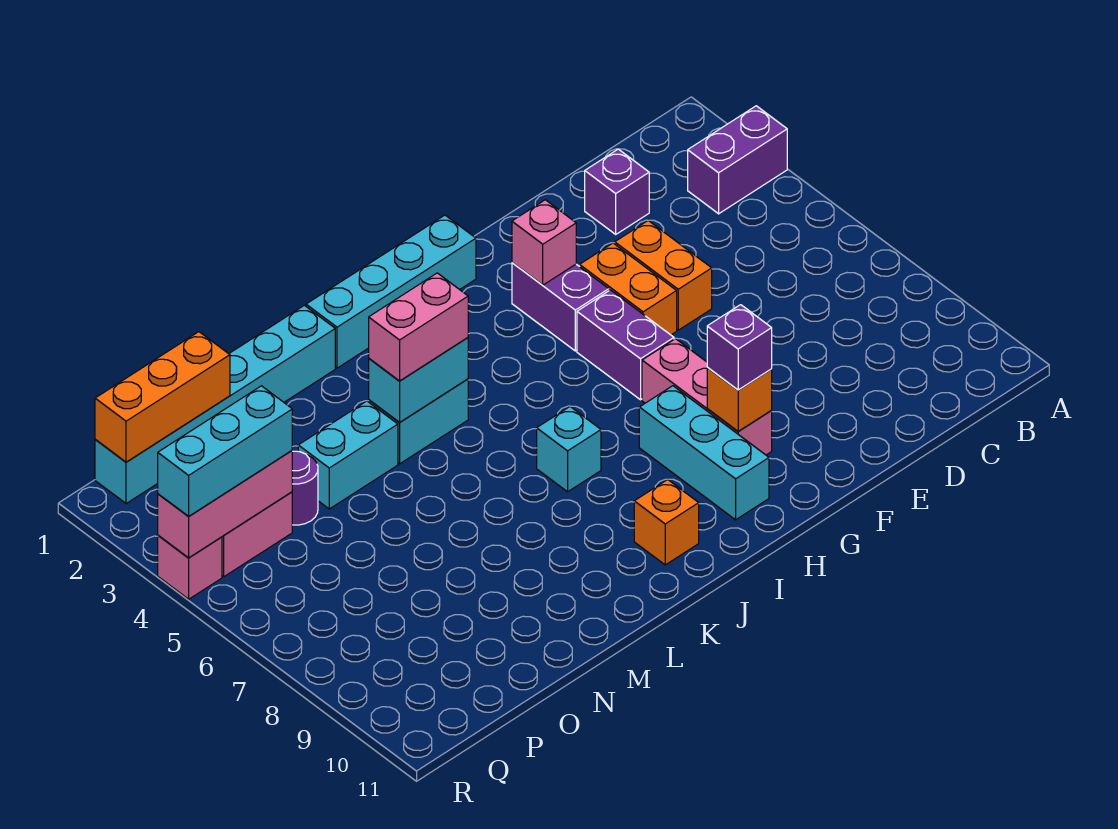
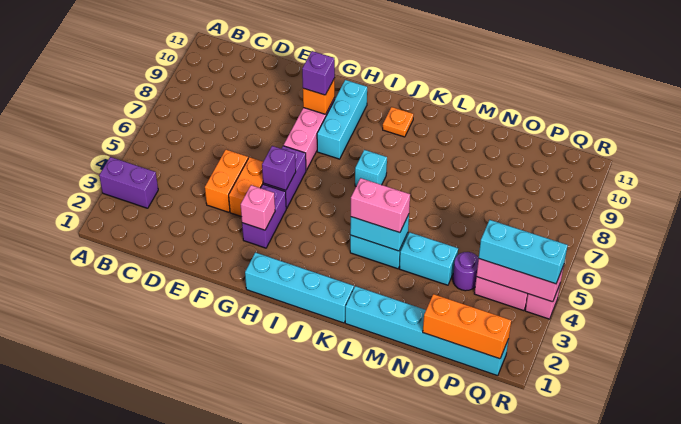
purple 1x1 brick [585,149,649,234] -> purple 1x1 brick moved to [262,146,296,190]
orange 1x1 brick [634,479,699,565] -> orange 1x1 plate [383,107,413,137]

